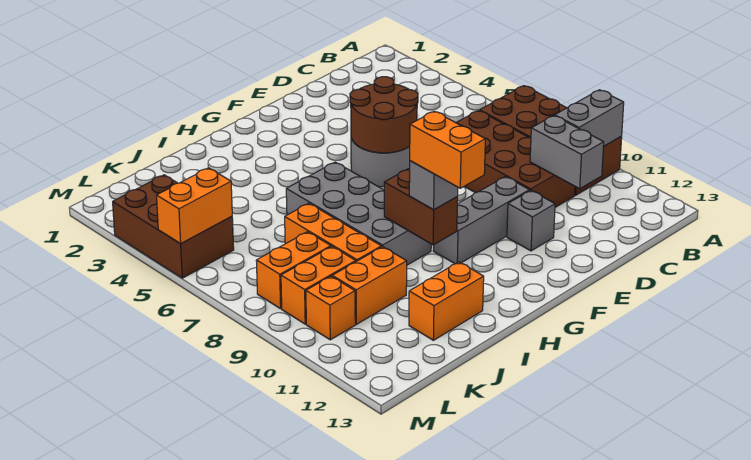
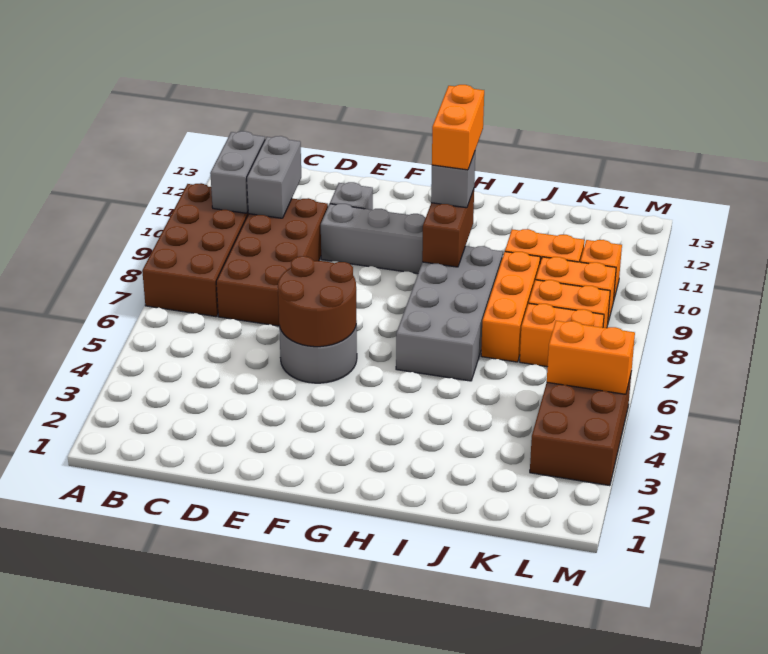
grey 1x2 brick [555,90,624,146] -> grey 1x2 brick turned to [210,131,265,213]
orange 1x2 brick [409,262,484,340] -> orange 1x2 brick moved to [520,303,604,367]

